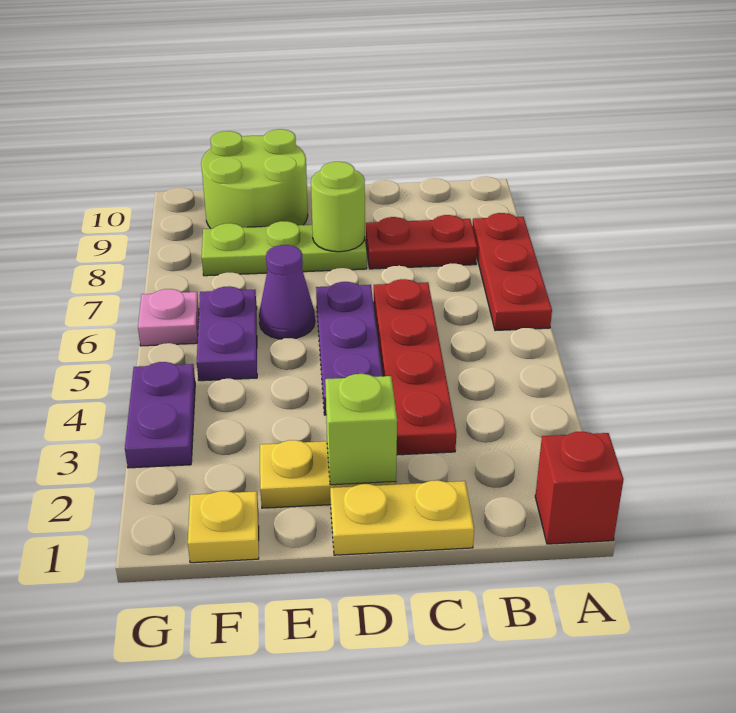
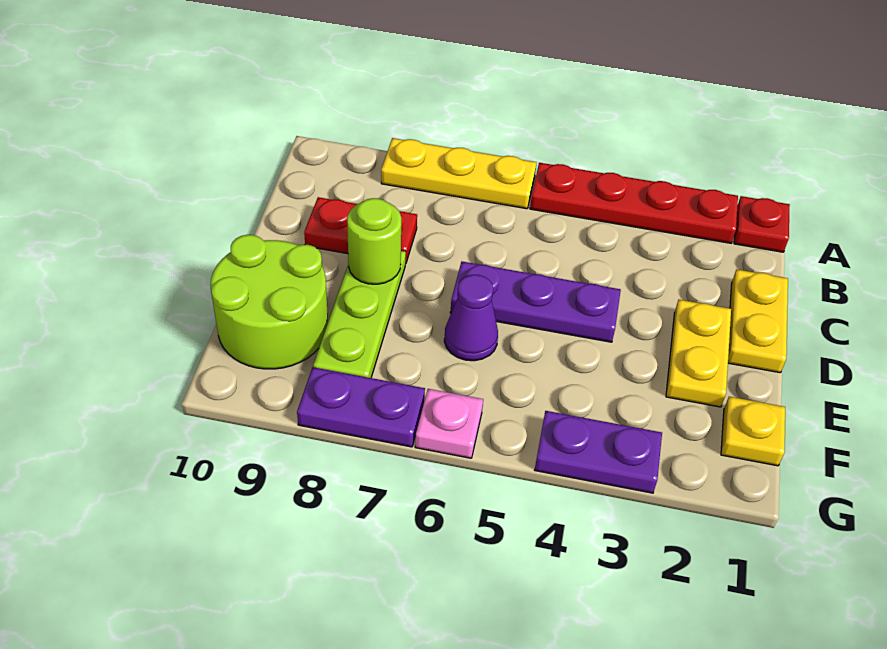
red 1x1 brick [535,431,624,544] -> red 1x1 plate [734,196,790,252]
red 1x3 plate [472,213,552,331] -> yellow 1x3 plate [381,138,537,209]
red 1x2 plate [366,215,477,269] -> red 1x2 plate turned to [304,197,417,262]
red 1x4 plate [374,279,456,455] -> red 1x4 plate moved to [530,163,738,243]
lime 1x1 brick [325,374,397,485] -> none
purple 1x2 plate [197,286,257,381] -> purple 1x2 plate moved to [297,367,425,447]

